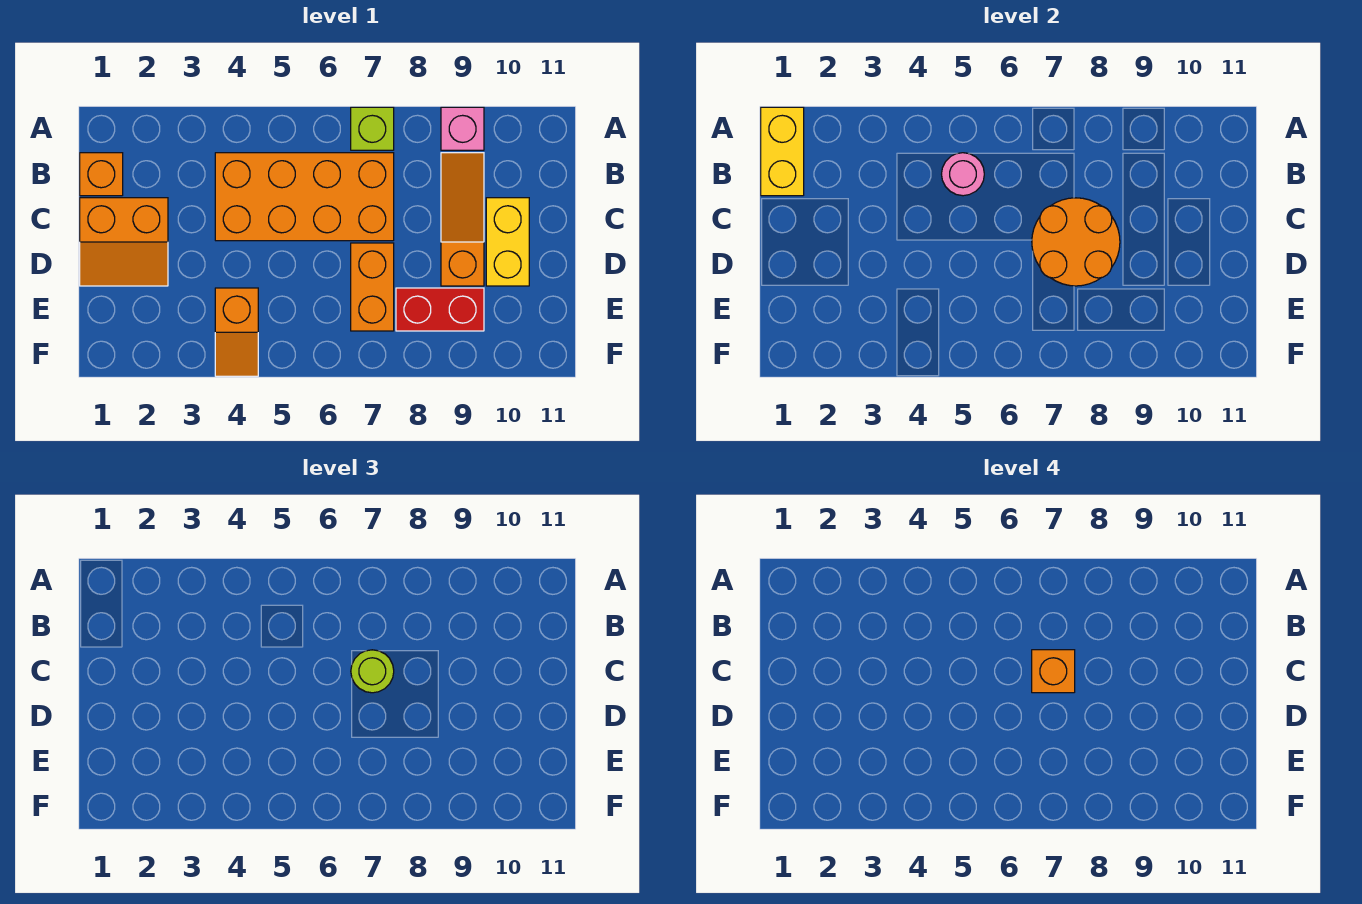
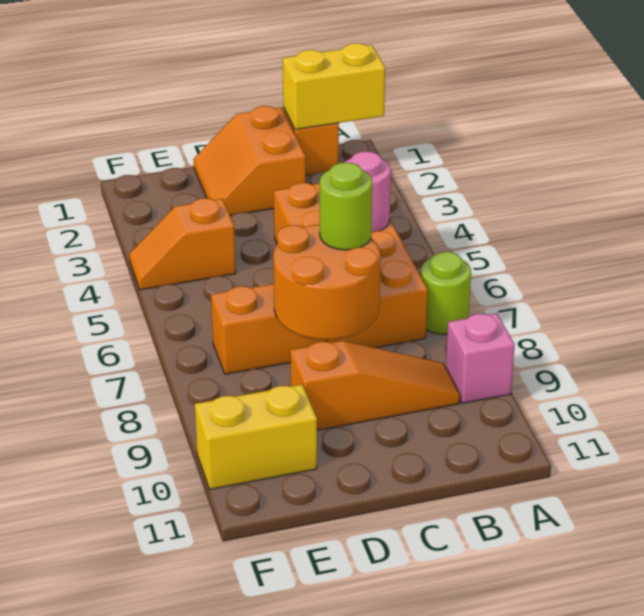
lime 1x1 brick [351,107,394,150] -> lime 1x1 round brick [421,252,471,335]
orange 1x1 brick [1032,650,1075,693] -> none
yellow 1x2 brick [486,198,529,286] -> yellow 1x2 brick moved to [195,384,317,489]
red 1x2 brick [396,288,484,331] -> none

